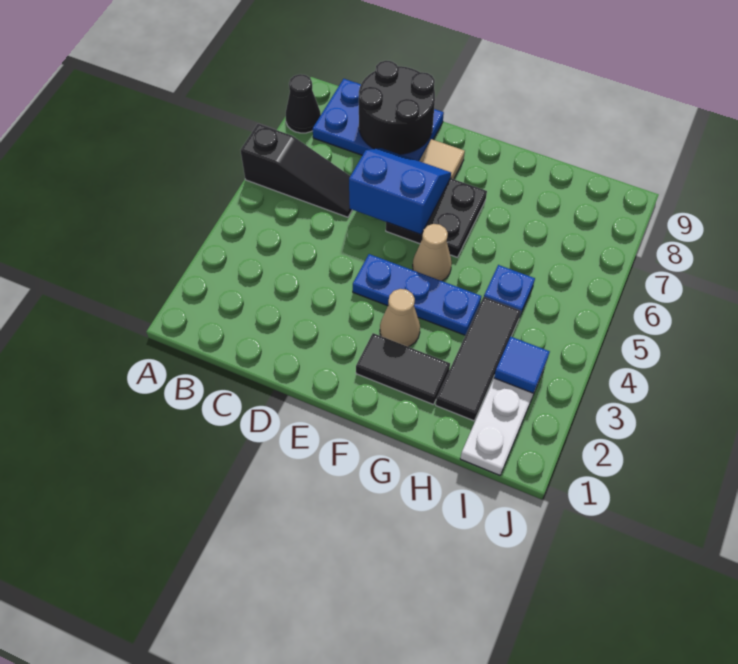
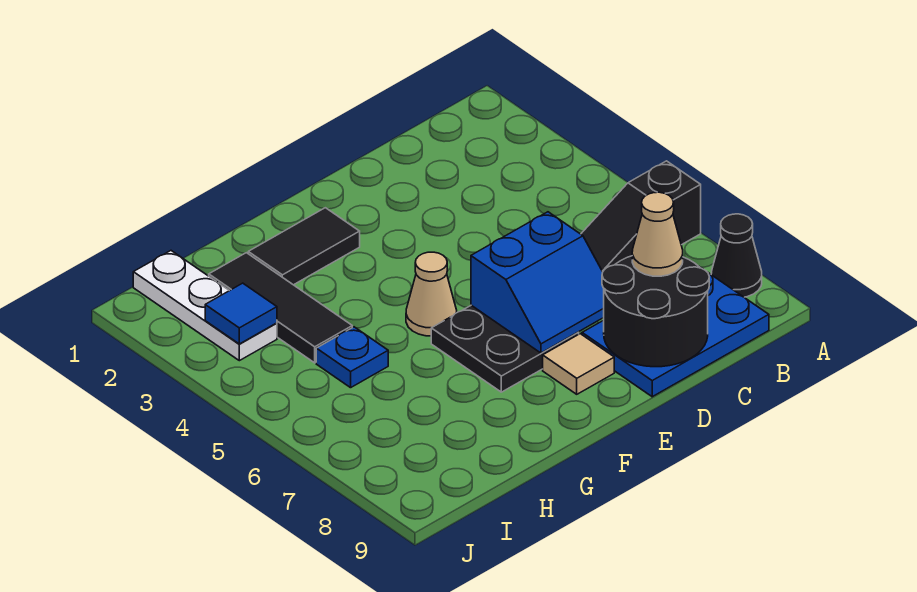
blue 1x3 plate [353,254,481,335] -> none
tan 1x1 cone [380,289,420,347] -> tan 1x1 cone moved to [632,192,683,276]

